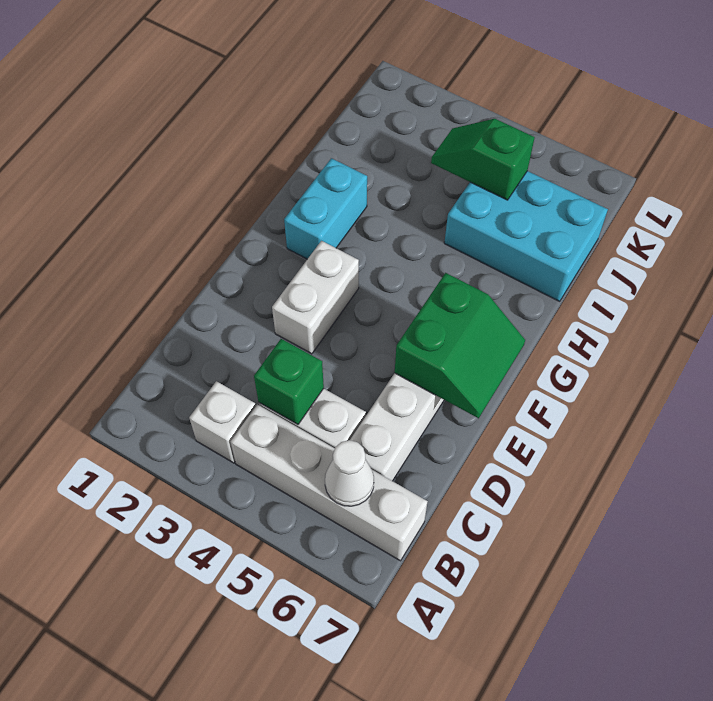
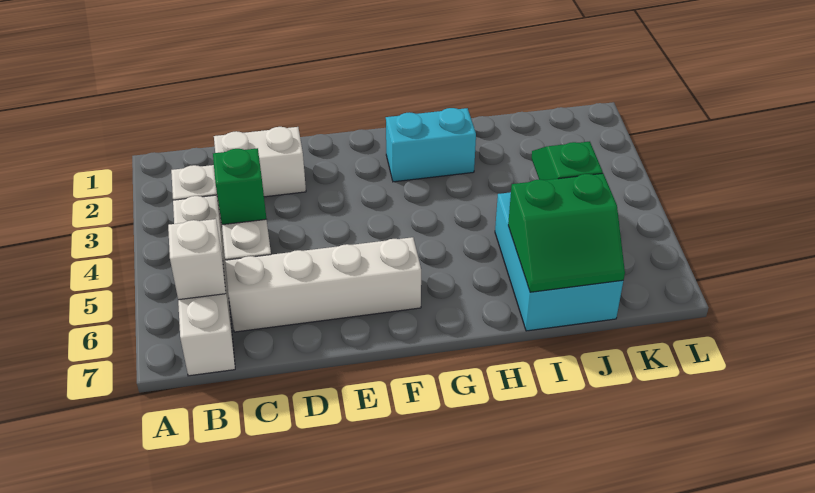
white 1x1 cone [325,440,374,506] -> white 1x1 brick [168,219,226,300]
white 1x2 brick [272,241,359,354] -> white 1x2 brick moved to [214,127,306,197]
green 2x2 slope [395,273,525,418] -> green 2x2 slope moved to [508,173,625,292]

